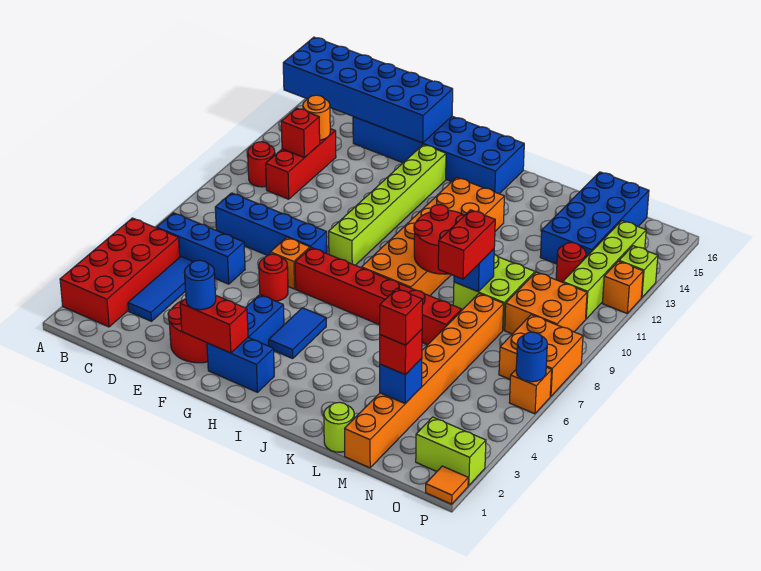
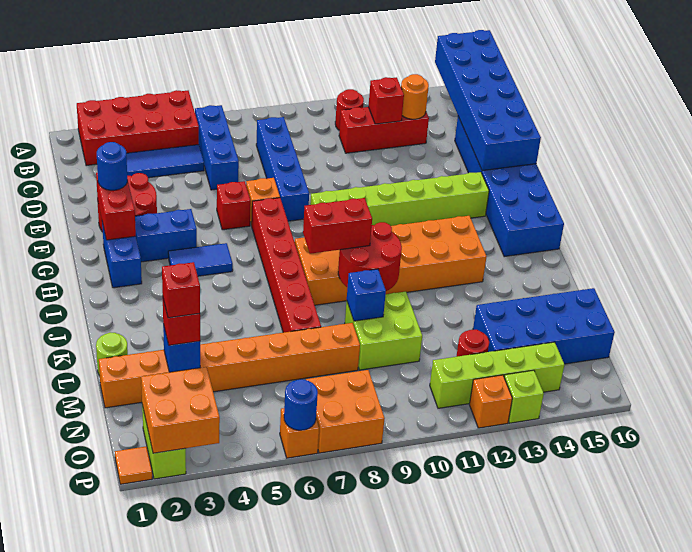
red 1x1 round brick [259,254,288,301] -> red 1x1 brick [217,181,251,230]
red 1x2 brick [438,210,495,279] -> red 1x2 brick moved to [303,198,372,254]
orange 2x2 brick [505,272,587,334] -> orange 2x2 brick moved to [141,367,220,453]

